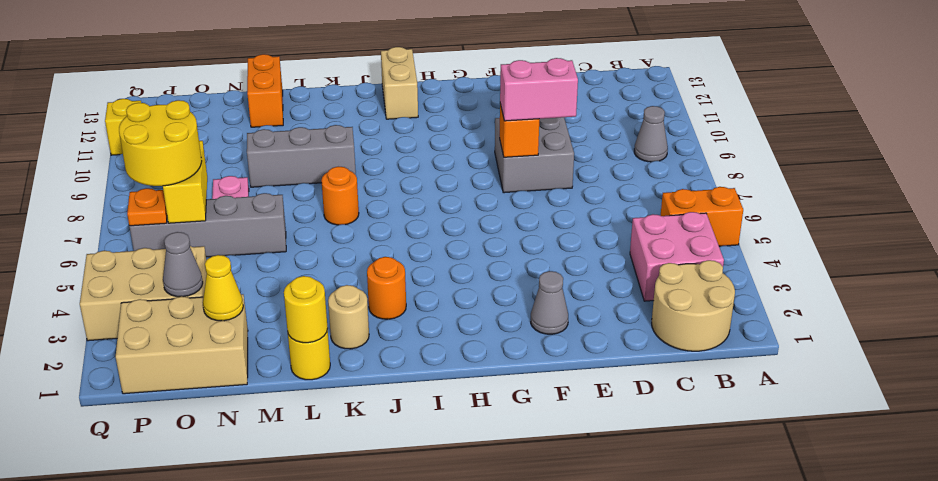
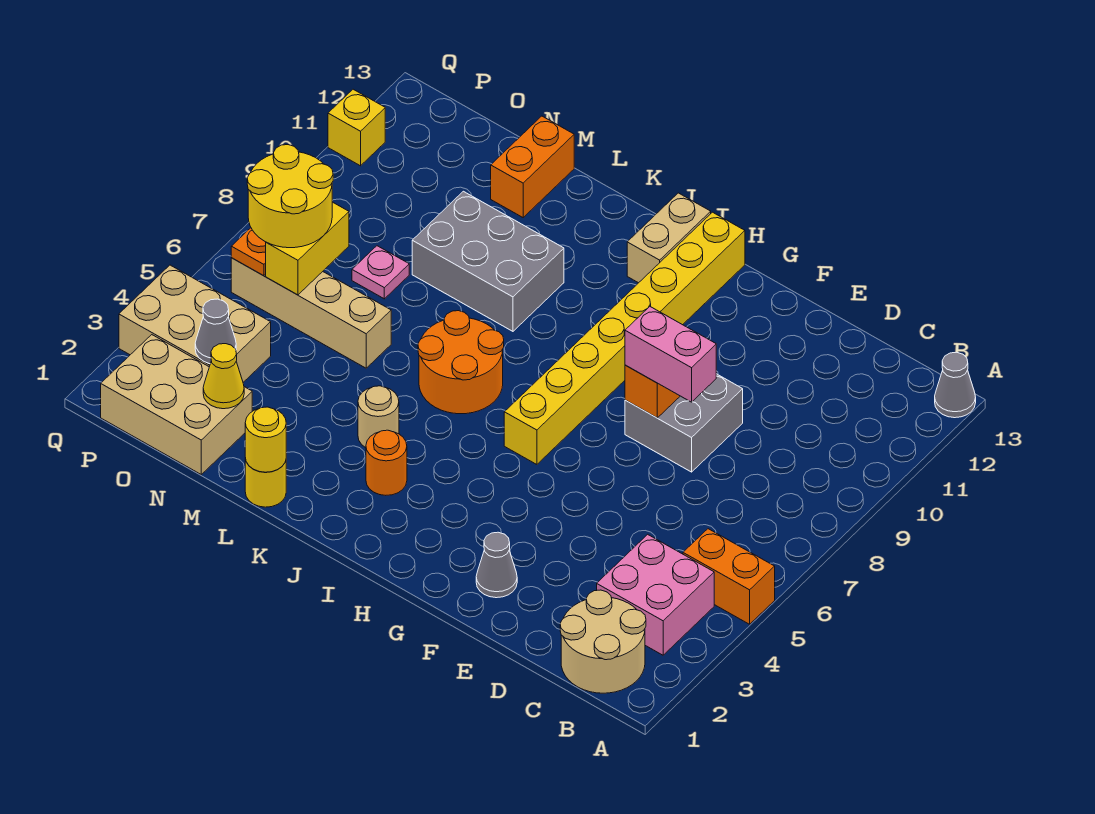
grey 1x1 cone [634,106,668,162] -> grey 1x1 cone moved to [935,352,976,418]
none -> yellow 1x8 brick [504,212,745,464]
tan 1x1 round brick [328,285,369,349] -> tan 1x1 round brick moved to [358,386,399,448]
orange 1x1 round brick [321,167,359,225] -> orange 2x2 round brick [418,311,504,414]
grey 1x3 brick [247,125,356,187] -> grey 2x3 brick [412,191,564,331]
grey 1x4 brick [129,193,286,257] -> tan 1x4 brick [231,258,391,368]

